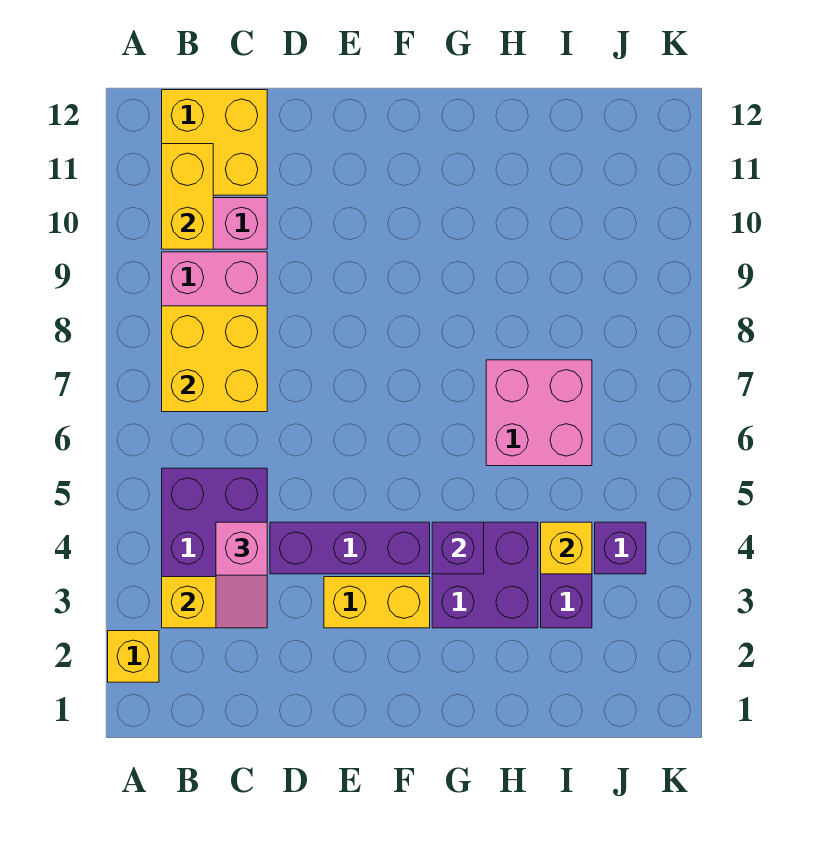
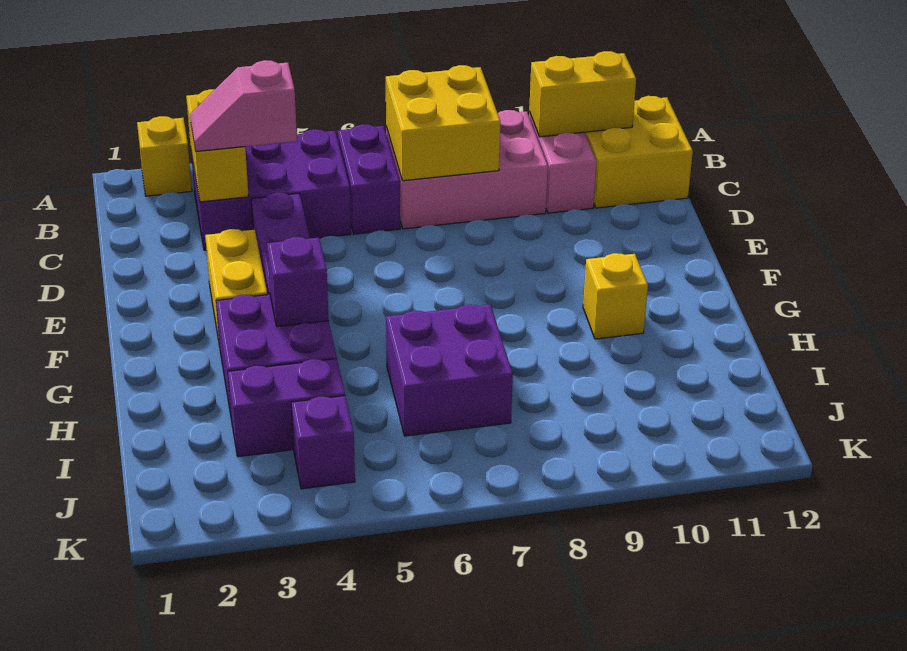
none -> purple 1x2 brick [338,124,400,234]
pink 2x2 brick [486,360,592,466] -> purple 2x2 brick [386,305,513,436]
yellow 1x1 brick [541,522,592,574] -> yellow 1x1 brick moved to [583,253,648,339]

